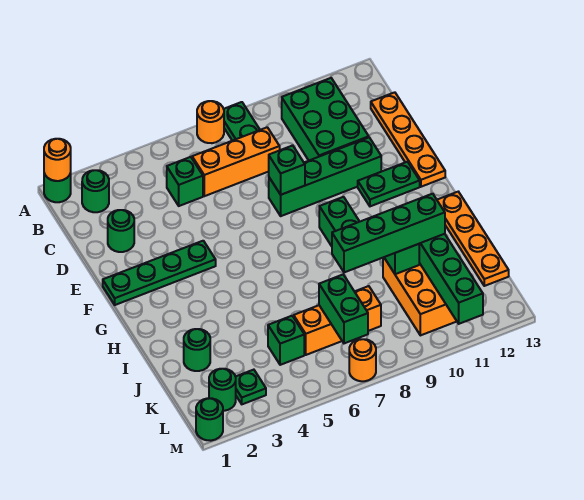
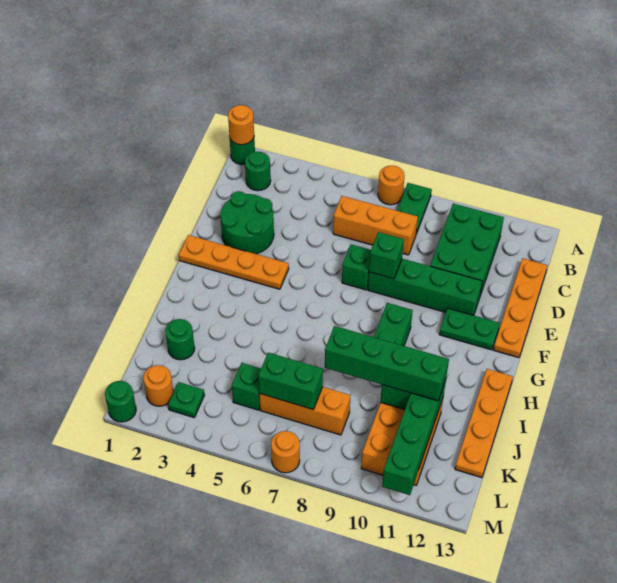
green 1x1 brick [167,157,203,206] -> green 1x1 brick moved to [342,244,371,290]
green 1x1 round brick [108,210,134,252] -> green 2x2 round brick [220,191,274,254]
green 1x4 plate [103,241,216,305] -> orange 1x4 plate [179,235,289,289]
green 1x2 brick [319,275,368,343] -> green 1x2 brick turned to [258,353,323,410]
green 1x1 round brick [209,369,236,411] -> orange 1x1 round brick [143,365,174,406]

